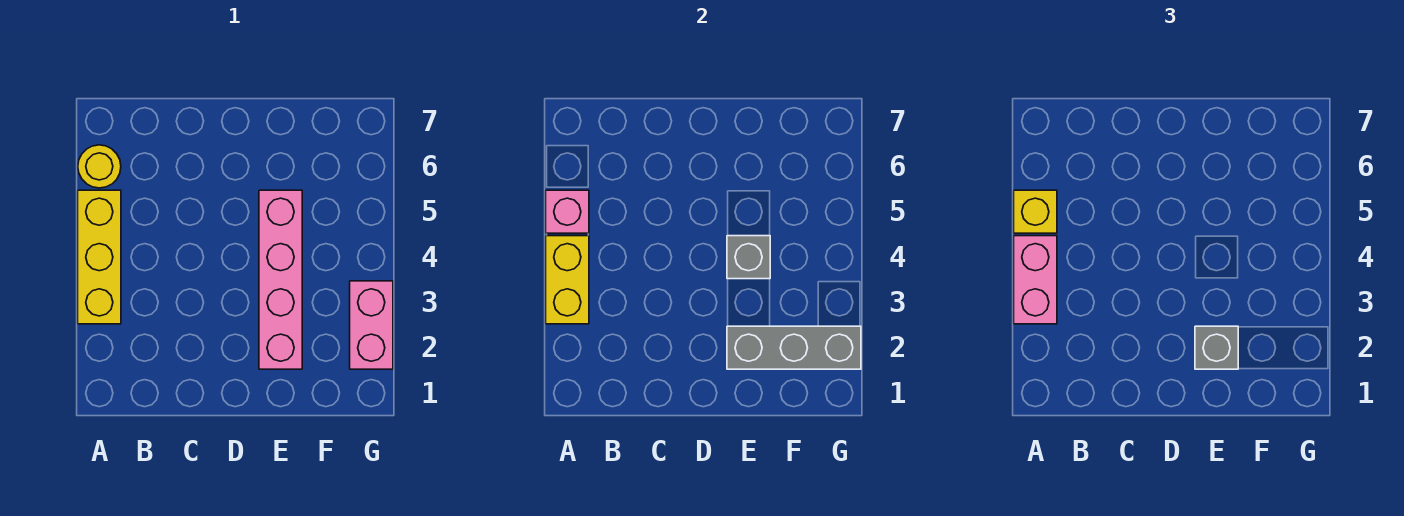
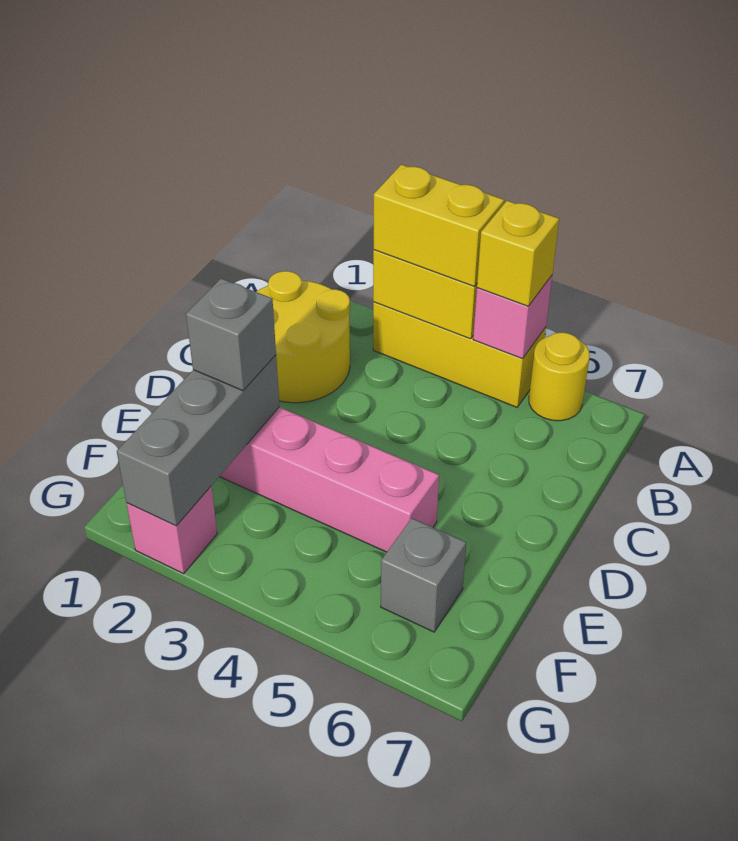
pink 1x2 brick [1014,236,1057,324] -> yellow 1x2 brick [373,165,504,286]
none -> yellow 2x2 round brick [256,271,350,403]
grey 1x1 brick [727,236,770,279] -> grey 1x1 brick moved to [381,518,466,632]
pink 1x2 brick [350,281,393,369] -> pink 1x1 brick [127,486,217,574]

